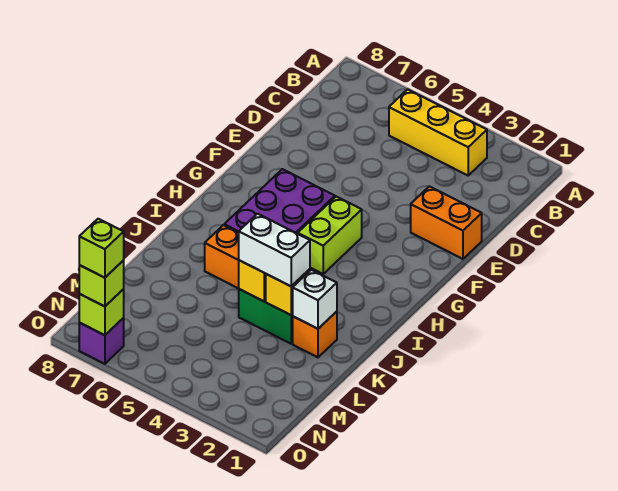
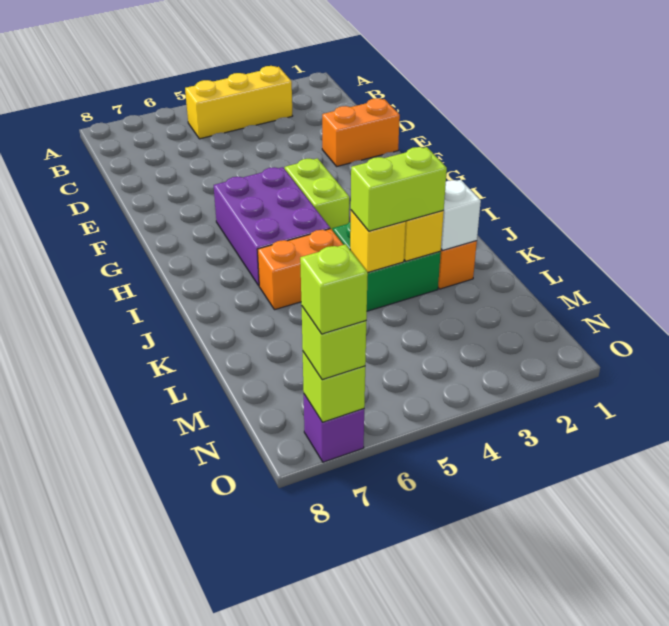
white 1x2 brick [239,214,310,286] -> lime 1x2 brick [351,147,447,231]

